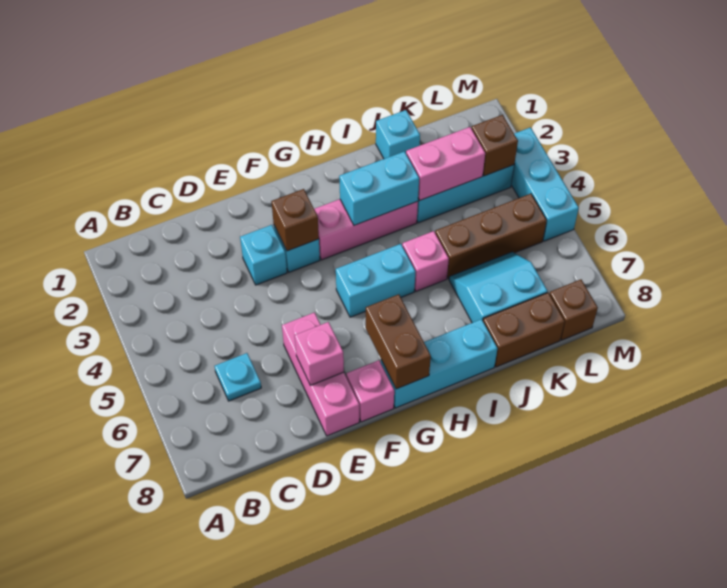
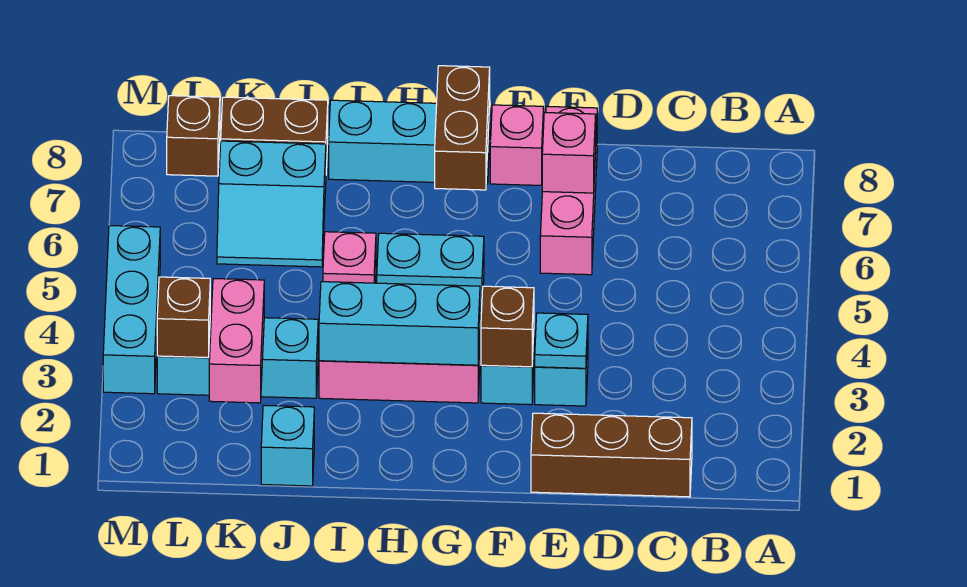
cyan 1x1 plate [215,353,261,401] -> cyan 1x1 plate moved to [535,313,588,368]
cyan 1x2 brick [339,151,419,225] -> cyan 1x3 brick [319,282,480,365]
pink 1x2 brick [406,127,485,201] -> pink 1x2 brick turned to [209,279,264,403]
brown 1x3 brick [435,194,547,279] -> brown 1x3 brick moved to [531,413,692,497]

